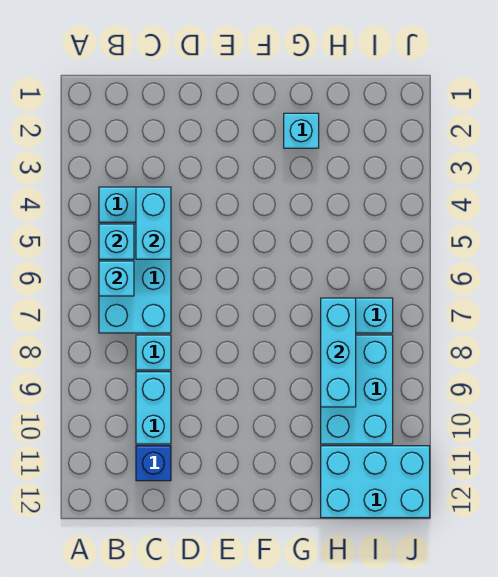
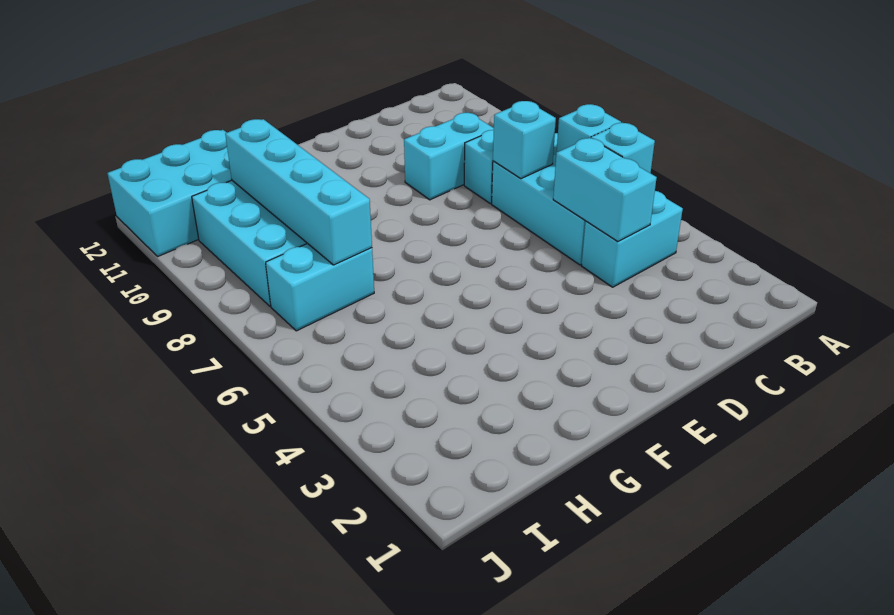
cyan 1x2 brick [136,372,171,444] -> cyan 1x2 brick turned to [404,113,494,200]
blue 1x1 brick [136,446,171,481] -> none
cyan 1x1 brick [284,113,319,148] -> cyan 1x1 brick moved to [493,101,556,179]
cyan 1x3 brick [321,298,356,407] -> cyan 1x4 brick [225,119,372,265]

